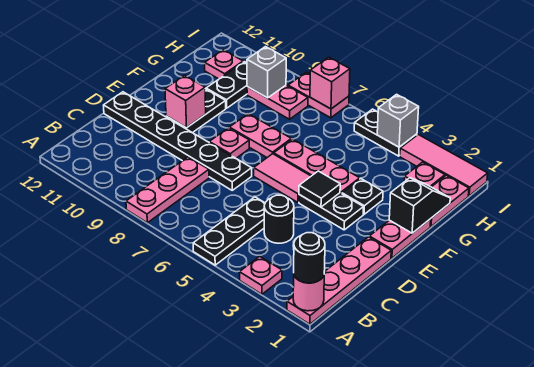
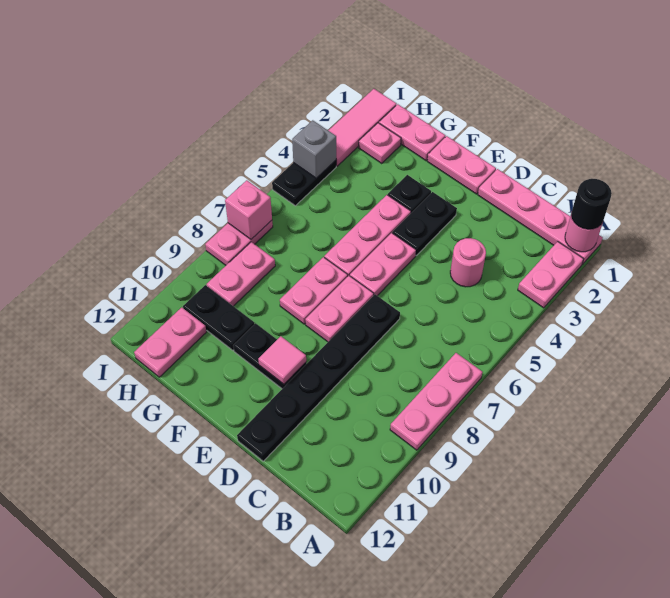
pink 1x1 plate [240,256,282,294] -> pink 1x2 plate [518,242,584,308]
black 1x3 plate [193,197,265,265] -> none
pink 1x3 plate [126,157,209,223] -> pink 1x3 plate turned to [390,353,483,450]
black 1x1 round brick [264,195,294,243] -> pink 1x1 round brick [450,238,486,287]
black 1x1 tile [299,171,340,207] -> none
pink 1x2 tile [254,154,311,202] -> pink 1x2 plate [350,233,416,296]
pink 1x1 plate [209,128,249,158] -> pink 1x2 plate [305,276,374,342]
pink 1x1 brick [165,75,206,128] -> pink 1x1 tile [258,336,306,384]
black 1x2 slope [389,178,450,233] -> none
grey 1x1 brick [247,47,286,98] -> none
pink 1x1 plate [205,50,243,79] -> pink 1x2 plate [134,307,206,377]

